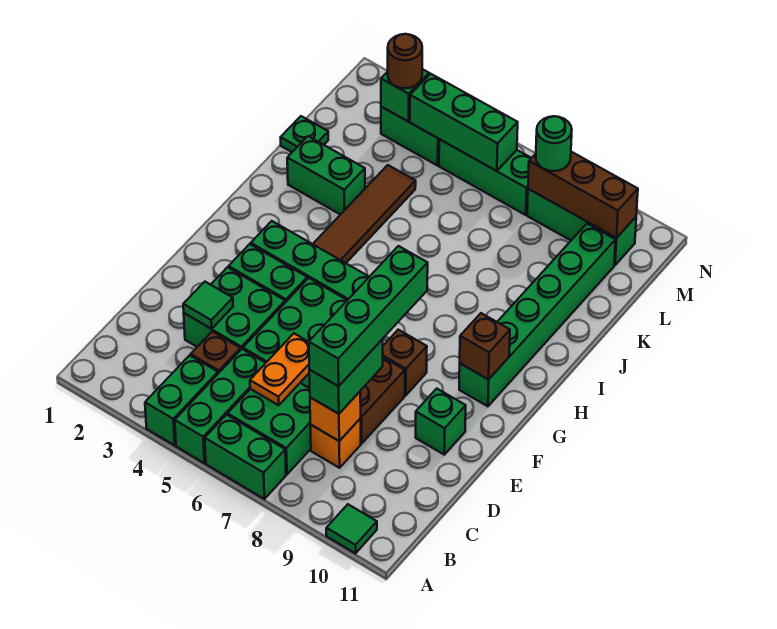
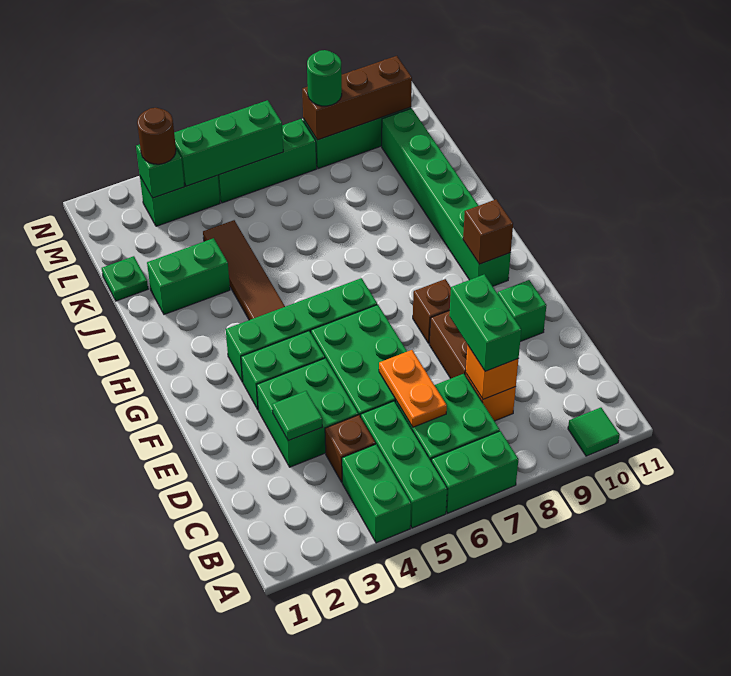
green 1x4 brick [309,246,428,386] -> none

